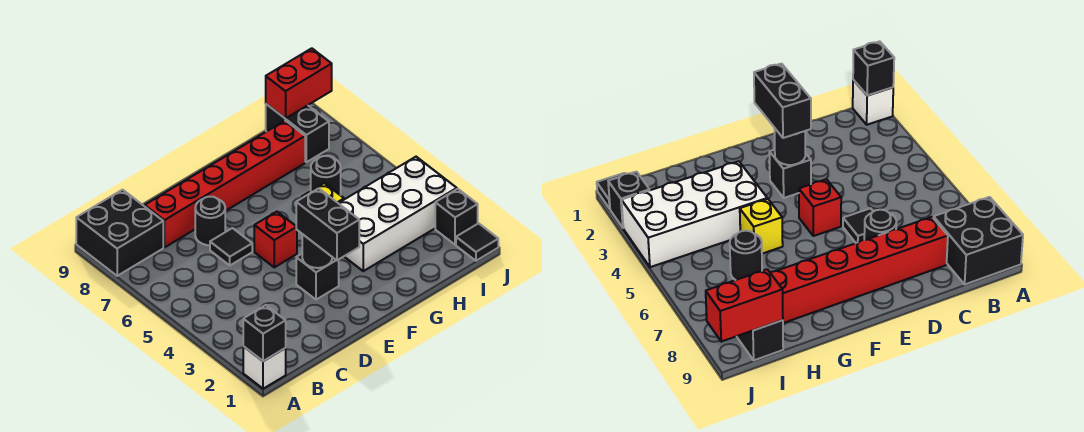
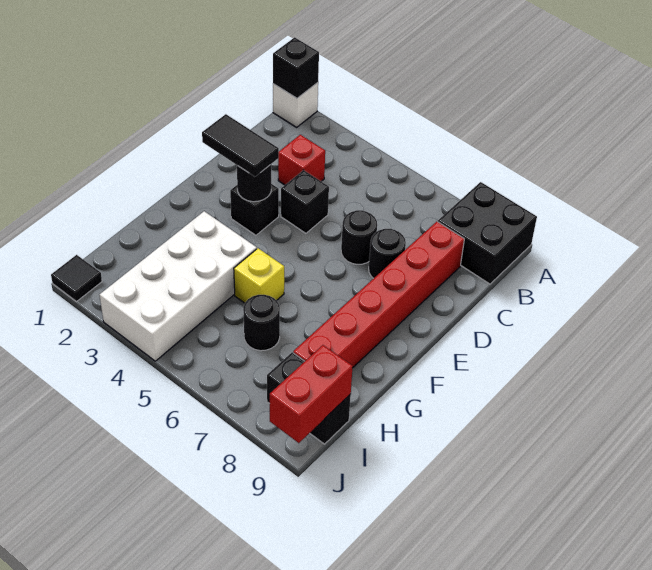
black 1x1 tile [210,228,252,265] -> black 1x1 round brick [341,210,377,264]
black 1x2 brick [296,188,359,260] -> black 1x2 tile [202,114,279,177]
red 1x1 brick [254,212,297,267] -> red 1x1 brick moved to [278,135,325,185]
black 1x1 brick [435,189,478,245] -> black 1x1 brick moved to [281,170,329,233]

